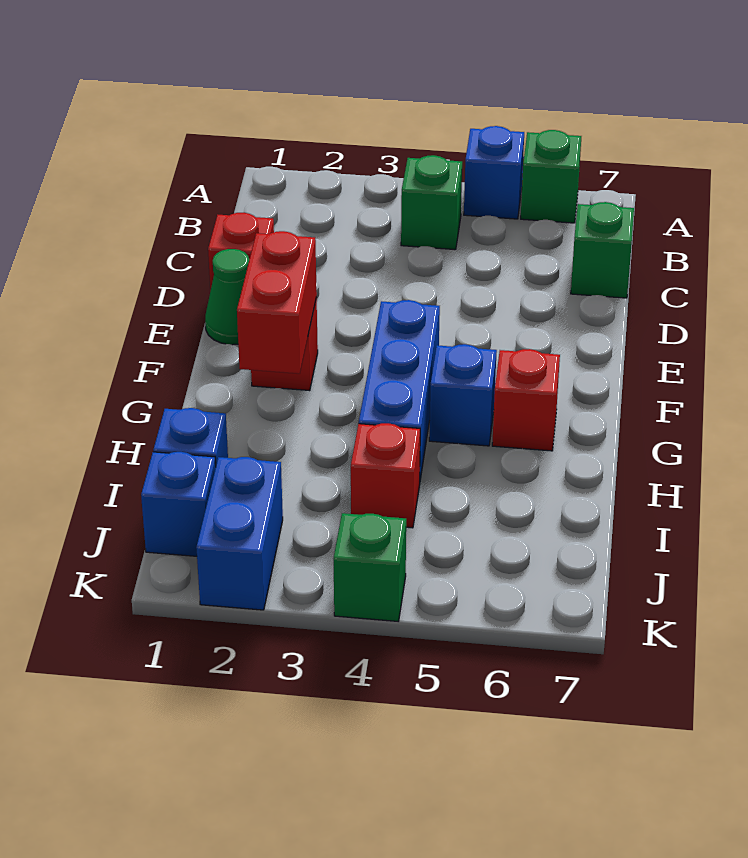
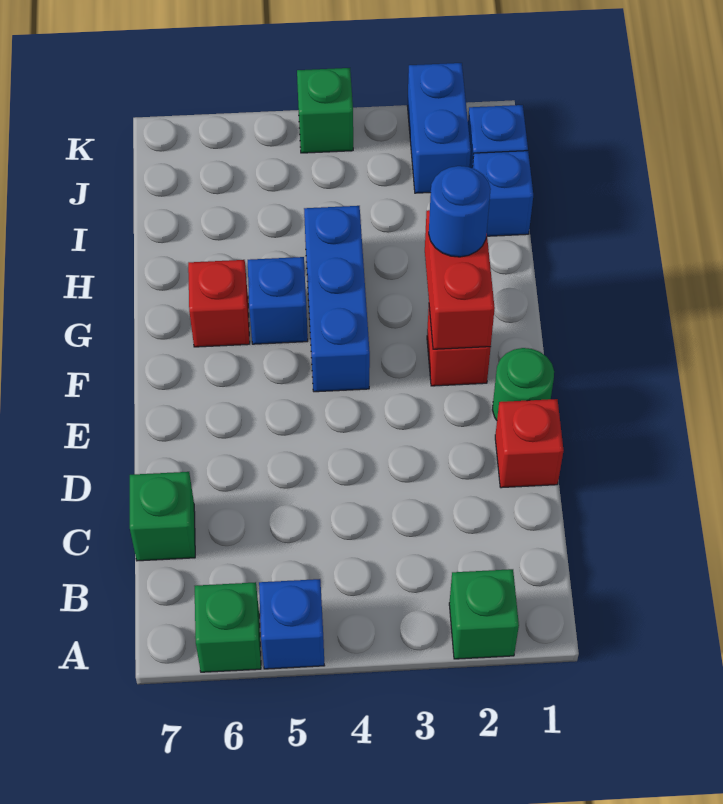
green 1x1 brick [401,155,462,250] -> green 1x1 brick moved to [449,569,519,659]
green 1x1 cone [205,249,249,345] -> green 1x1 round brick [493,348,554,420]
none -> blue 1x1 round brick [429,166,491,257]
red 1x1 brick [351,423,420,528] -> none

